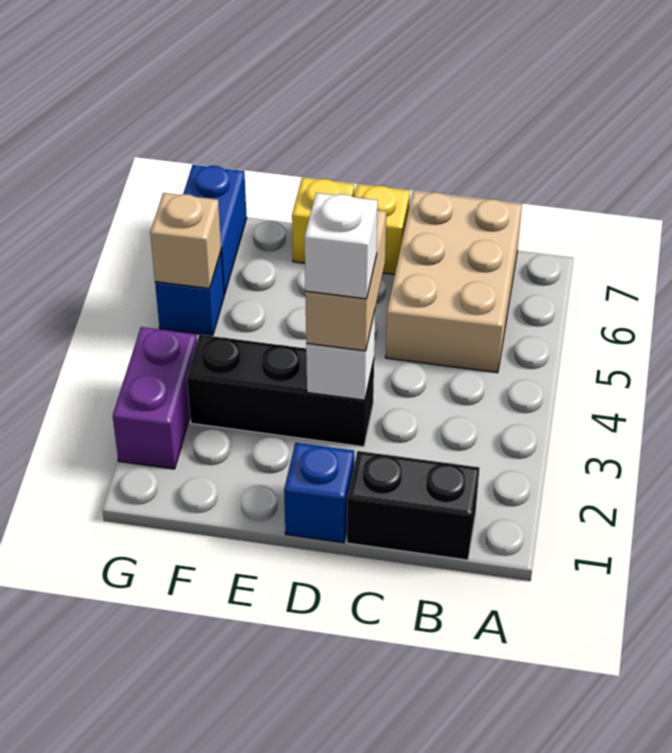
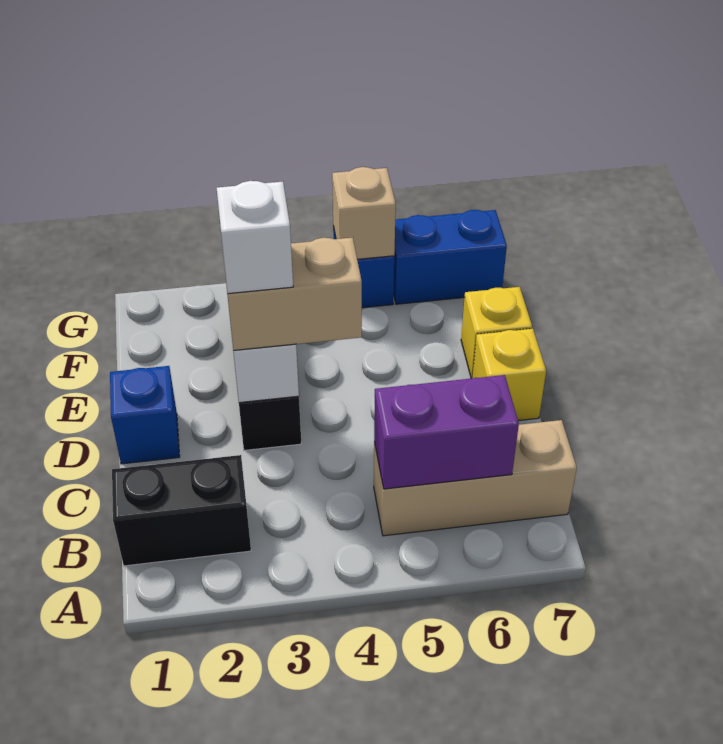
black 1x2 brick [347,451,479,560] -> black 1x2 brick turned to [112,455,251,566]
tan 2x3 brick [386,191,522,373] -> tan 1x3 brick [374,420,577,536]
purple 1x2 brick [113,327,197,469] -> purple 1x2 brick moved to [374,375,519,489]

